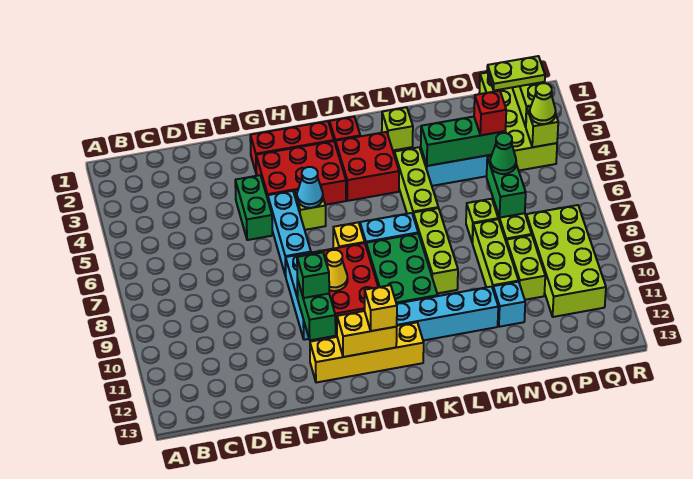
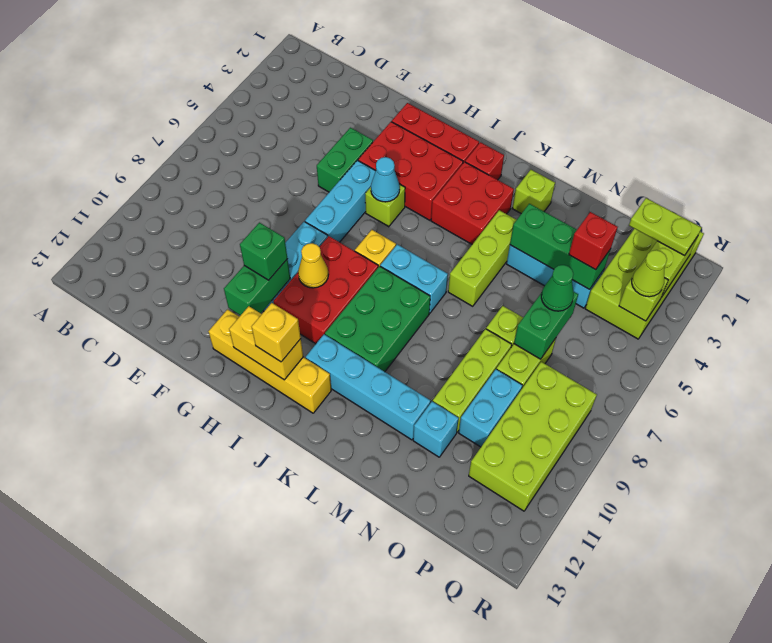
lime 1x3 brick [413,208,458,293] -> none
lime 1x2 brick [506,235,545,300] -> cyan 1x2 brick [459,369,522,447]

